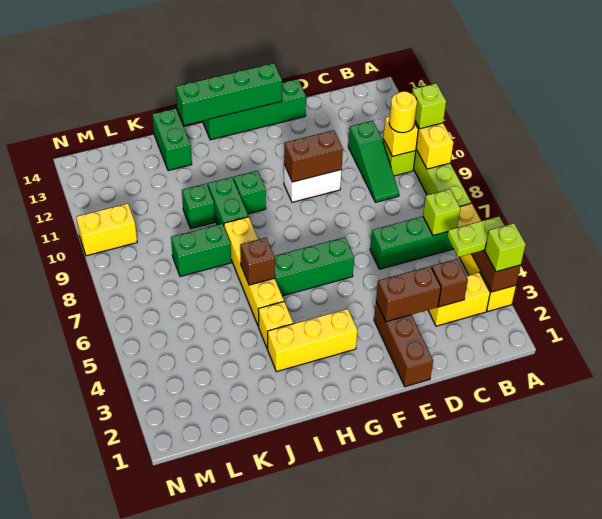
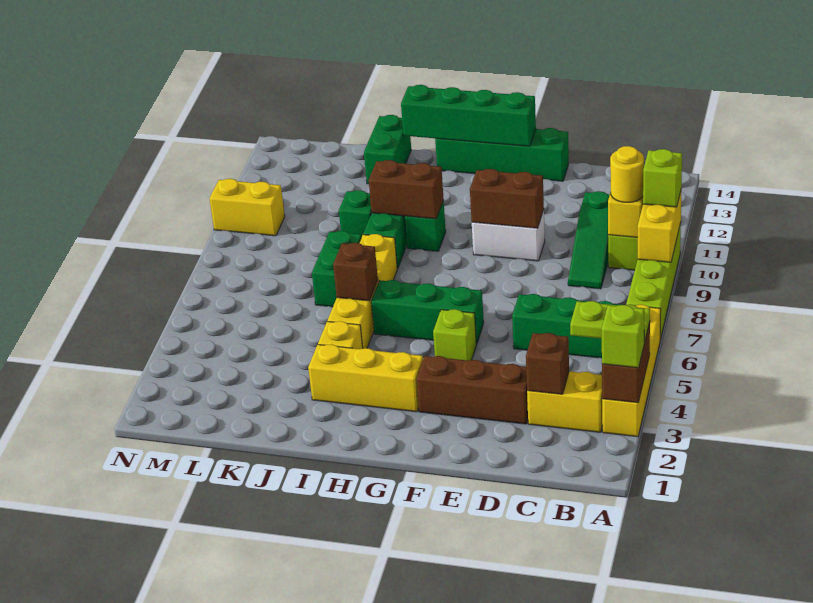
lime 1x1 brick [423,189,460,235] -> lime 1x1 brick moved to [433,309,476,361]
brown 1x2 brick [376,266,441,322] -> brown 1x2 brick moved to [369,160,444,219]
brown 1x3 brick [374,302,433,387] -> brown 1x3 brick turned to [416,356,528,424]
green 1x2 brick [171,224,231,276] -> green 1x2 brick turned to [312,231,361,307]

